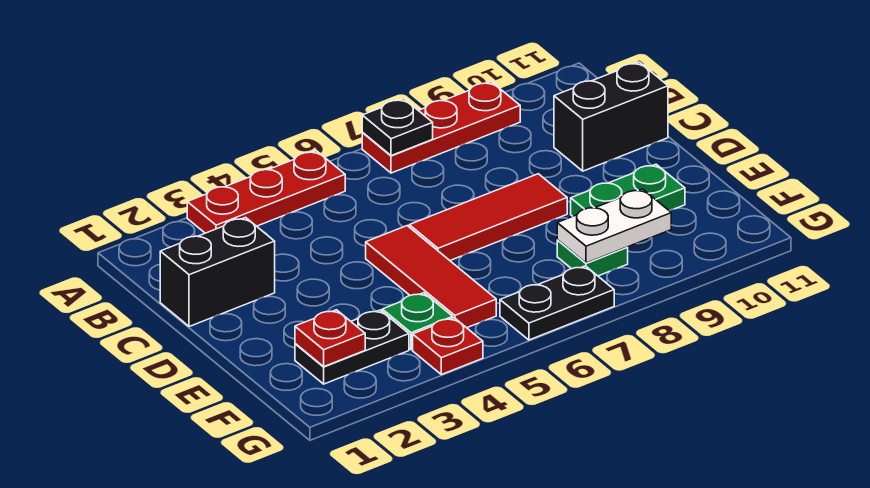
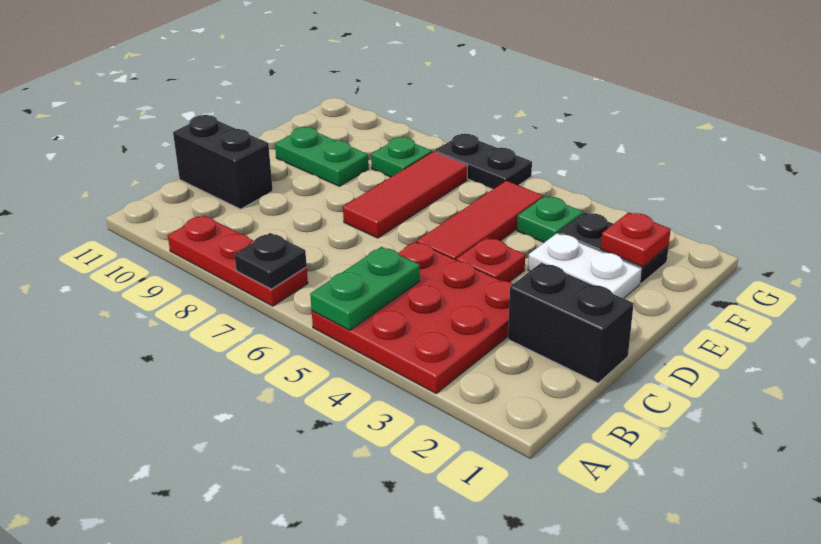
red 1x3 plate [187,151,345,233] -> red 3x3 plate [312,242,512,393]
none -> green 1x2 plate [310,247,420,330]
red 1x3 tile [409,174,567,260] -> red 1x3 tile turned to [343,151,468,238]
white 1x2 plate [557,189,671,263] -> white 1x2 plate moved to [528,233,641,299]
red 1x1 plate [413,318,483,375] -> red 1x1 plate moved to [456,237,525,282]

